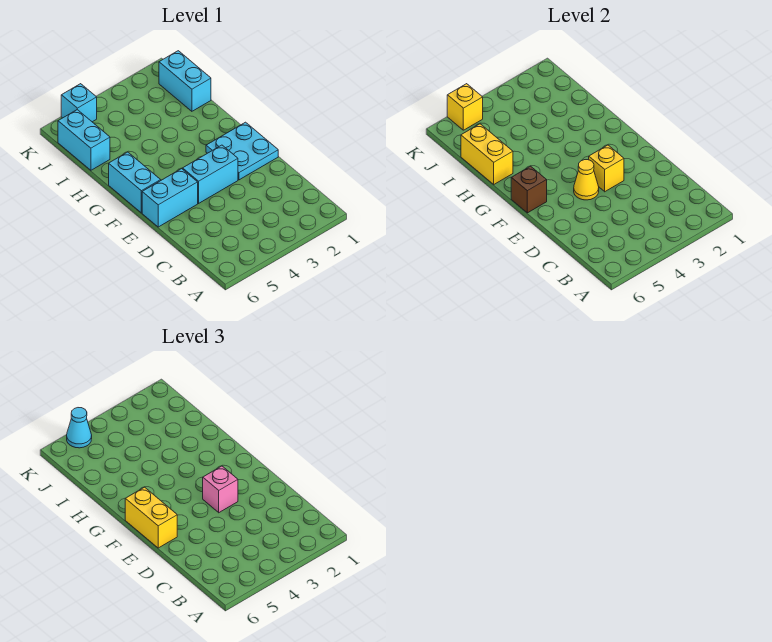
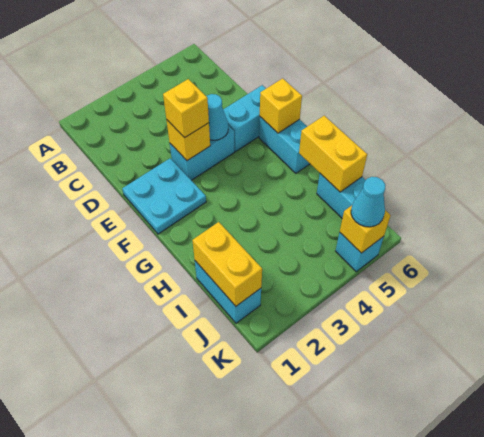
pink 1x1 brick [203,466,238,513] -> yellow 1x1 brick [163,79,209,138]
yellow 1x1 cone [574,160,599,200] -> cyan 1x1 cone [207,94,228,140]
yellow 1x2 brick [125,487,177,548] -> yellow 1x2 brick moved to [192,222,262,306]
brown 1x1 brick [511,166,547,213] -> yellow 1x1 brick [260,78,302,133]

